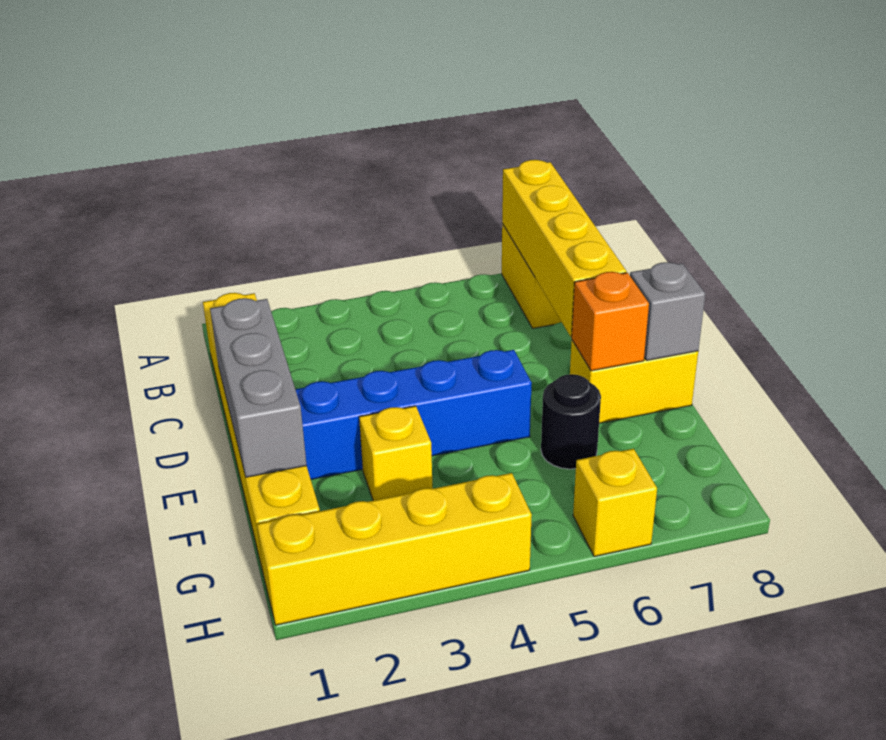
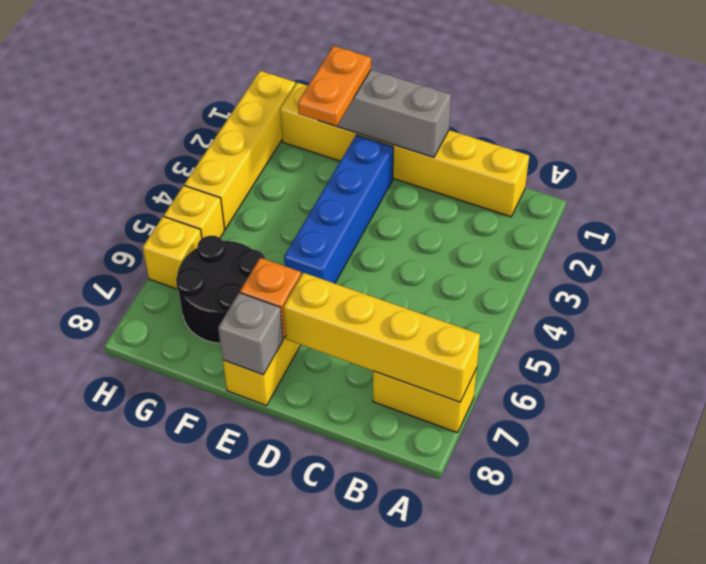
none -> orange 1x2 plate [298,46,371,126]
yellow 1x1 brick [359,406,433,501] -> yellow 1x1 brick moved to [164,186,225,238]
black 1x1 round brick [541,374,601,469] -> black 2x2 round brick [176,236,265,343]

